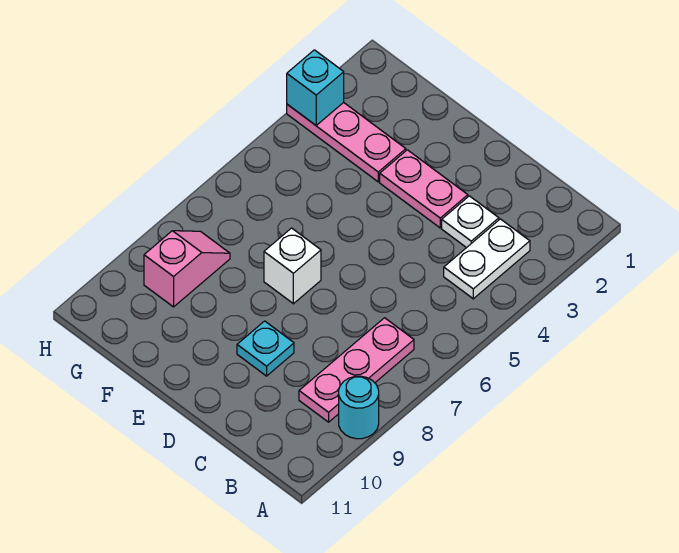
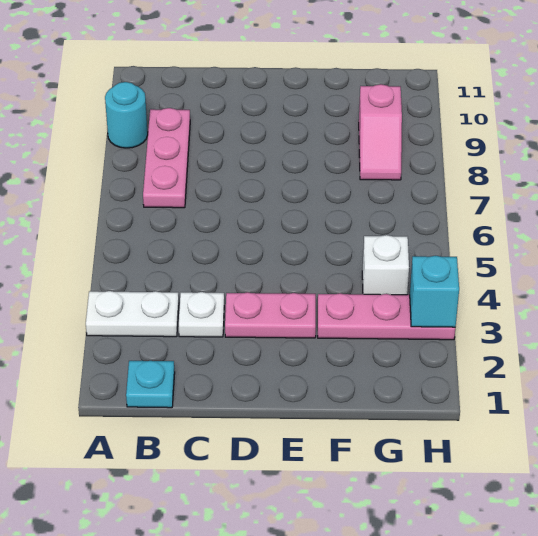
white 1x2 plate [444,219,530,299] -> white 1x2 plate turned to [86,291,179,337]
cyan 1x1 plate [237,321,294,376] -> cyan 1x1 plate moved to [126,361,175,408]
white 1x1 brick [264,228,321,304] -> white 1x1 brick moved to [362,235,409,295]

